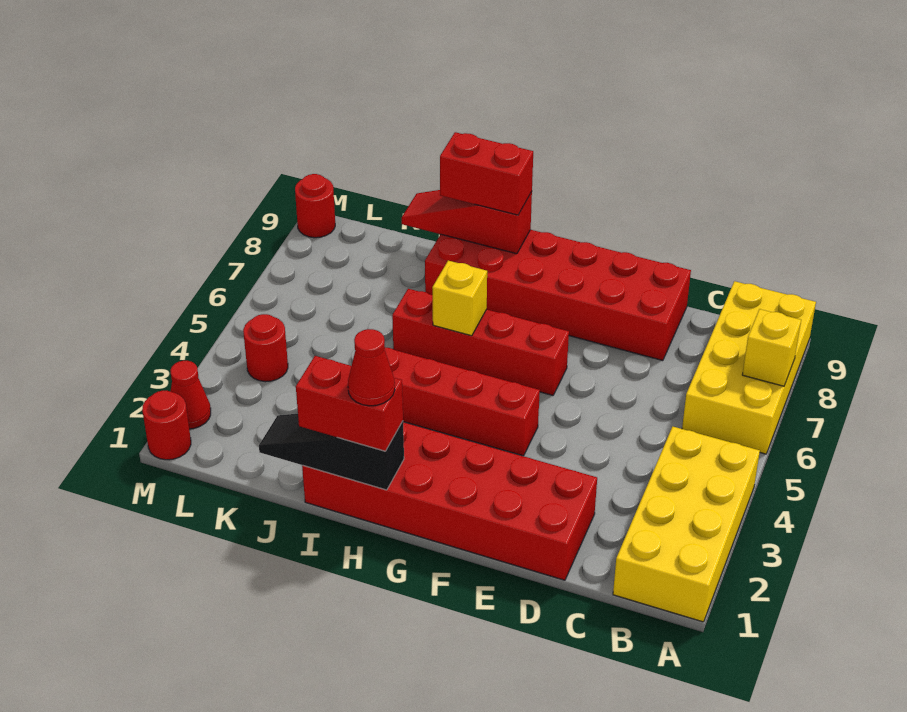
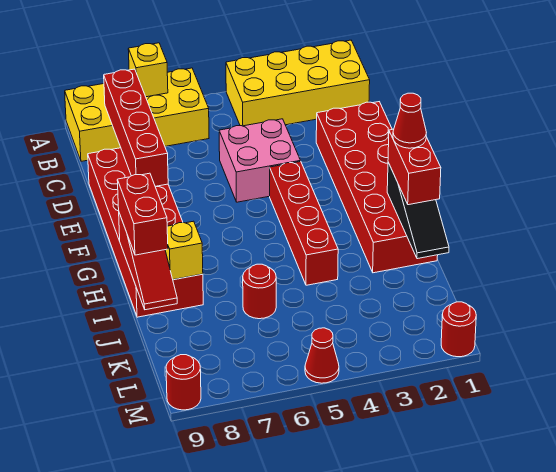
none -> pink 2x2 brick [219,119,300,202]
red 1x4 brick [392,289,569,395] -> red 1x4 brick moved to [104,69,168,187]
yellow 1x1 brick [432,261,487,336] -> yellow 1x1 brick moved to [165,221,203,280]
red 1x1 round brick [243,314,288,382] -> red 1x1 round brick moved to [243,264,276,319]
red 1x1 cone [170,361,211,429] -> red 1x1 cone moved to [305,328,339,383]

